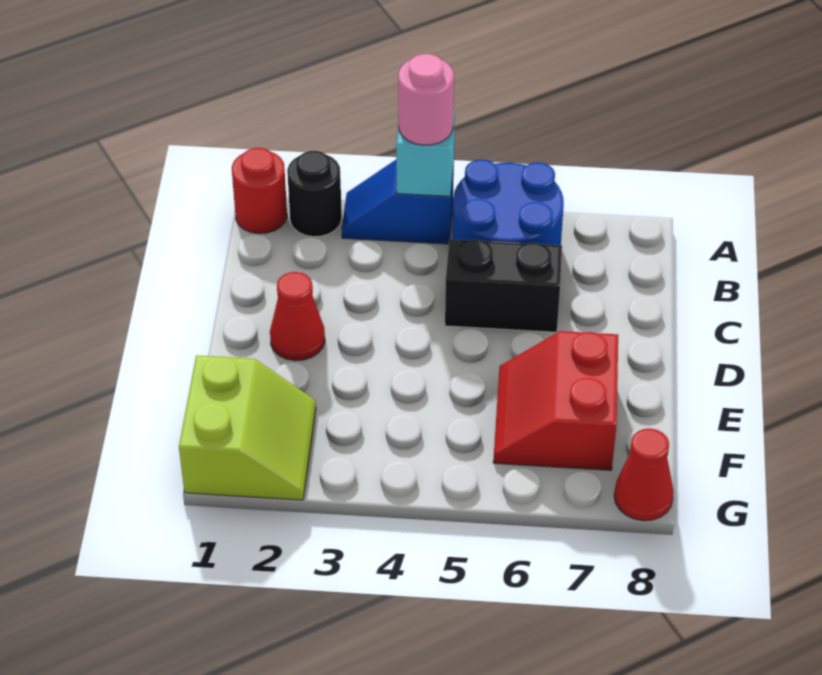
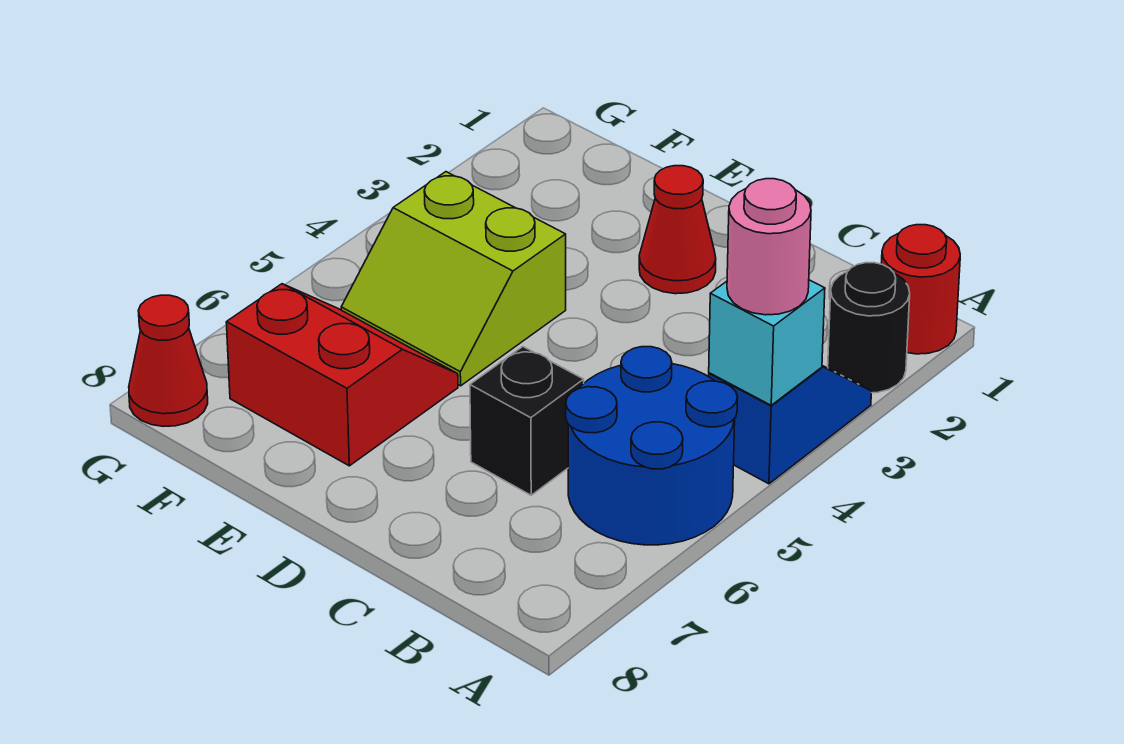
black 1x2 brick [445,239,562,332] -> black 1x1 brick [470,347,584,495]
lime 2x2 slope [179,355,316,500] -> lime 2x2 slope moved to [341,172,566,386]

